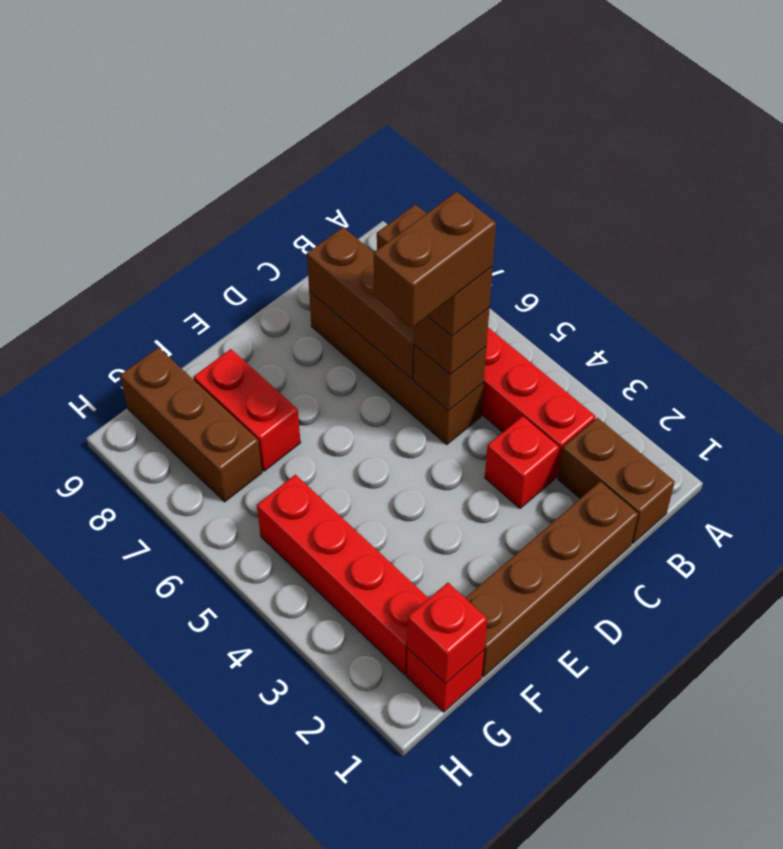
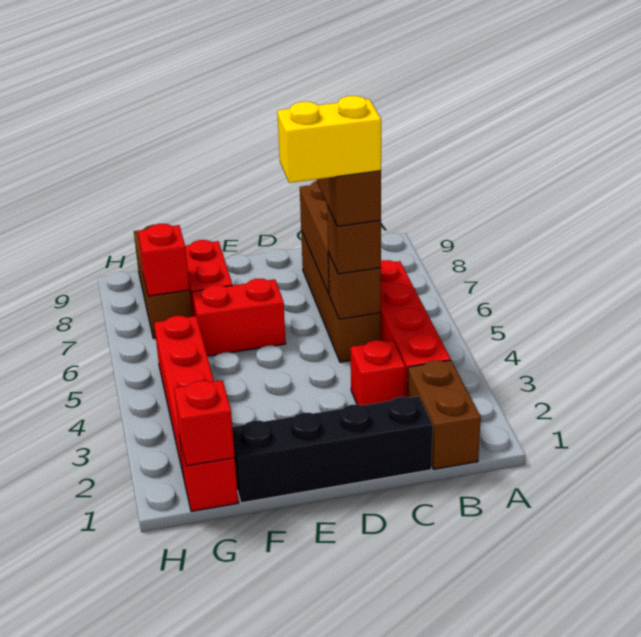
brown 1x4 brick [466,481,638,677] -> black 1x4 brick [232,396,433,503]
brown 1x2 brick [374,192,496,328] -> yellow 1x2 brick [277,96,381,183]
none -> red 1x2 brick [192,279,286,356]
none -> red 1x1 brick [138,224,189,296]

